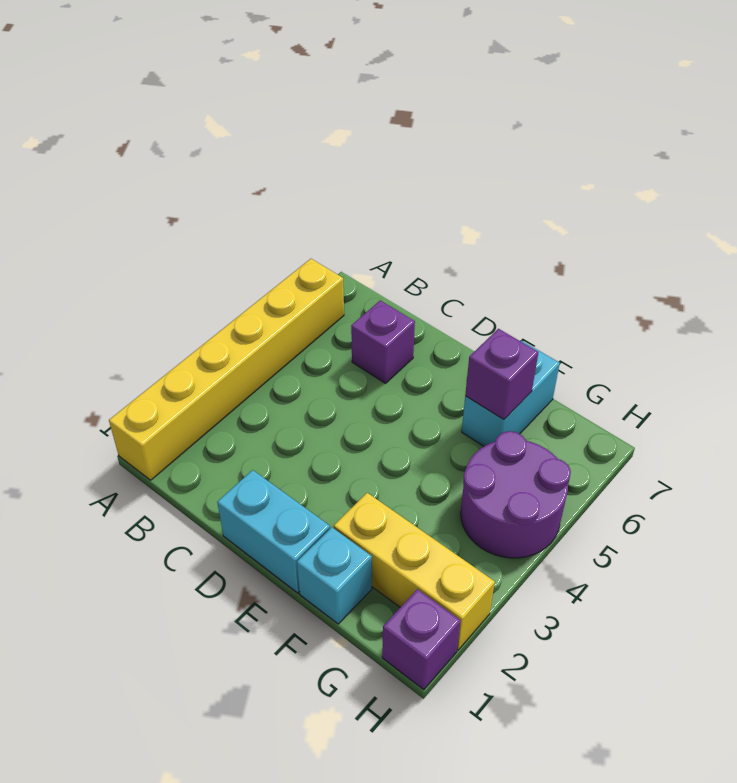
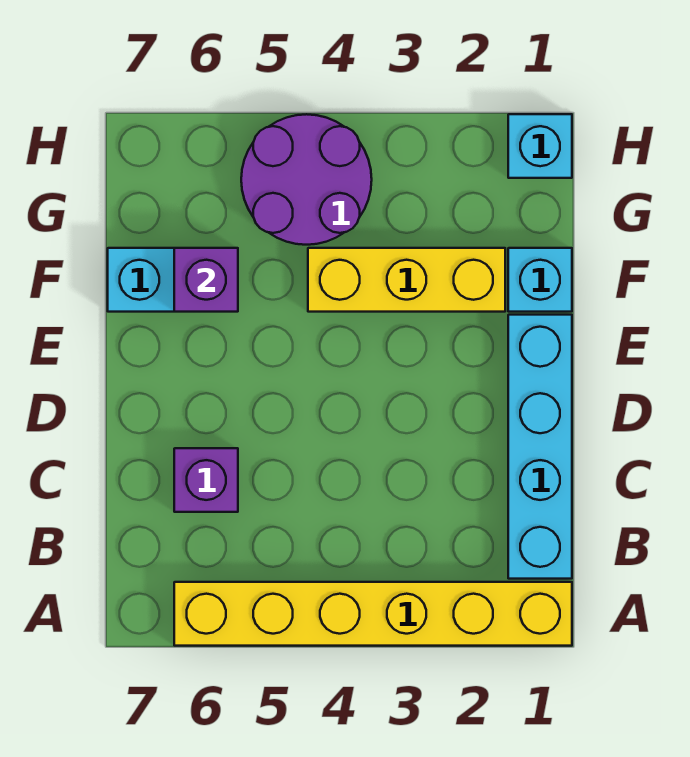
cyan 1x2 brick [217,470,330,593] -> cyan 1x4 brick [508,315,572,579]
yellow 1x3 brick [334,493,495,650] -> yellow 1x3 brick turned to [308,248,505,312]
purple 1x1 brick [382,589,461,690] -> cyan 1x1 brick [508,114,572,178]

